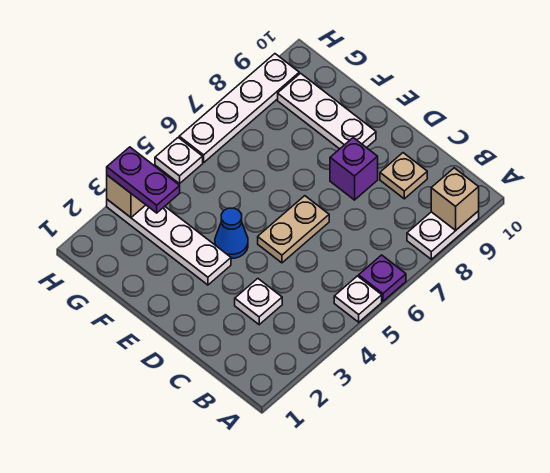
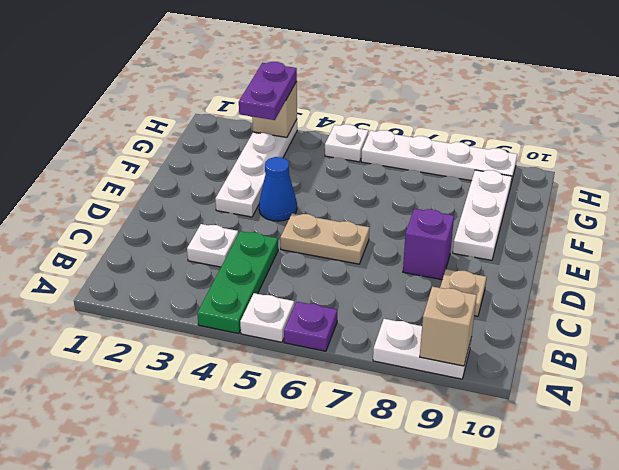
none -> green 1x3 plate [197,231,278,333]

